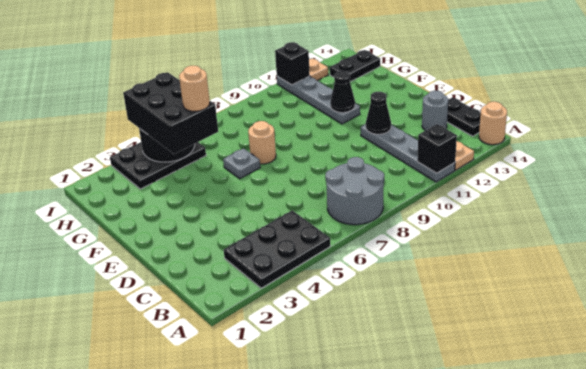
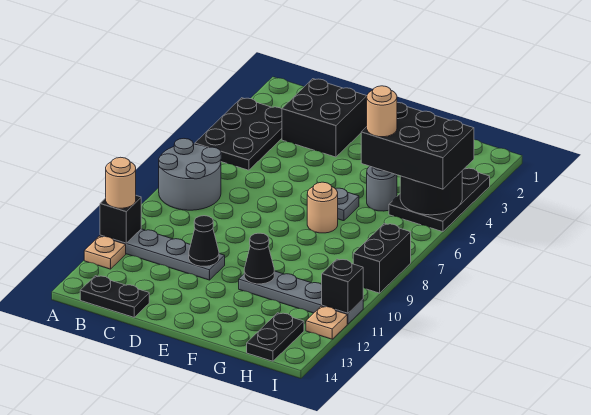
tan 1x1 round brick [479,102,507,145] -> tan 1x1 round brick moved to [106,157,136,208]
none -> black 2x2 brick [282,79,367,157]
grey 1x1 round brick [422,91,448,131] -> grey 1x1 round brick moved to [367,166,397,211]
none -> black 1x2 brick [353,223,411,293]

